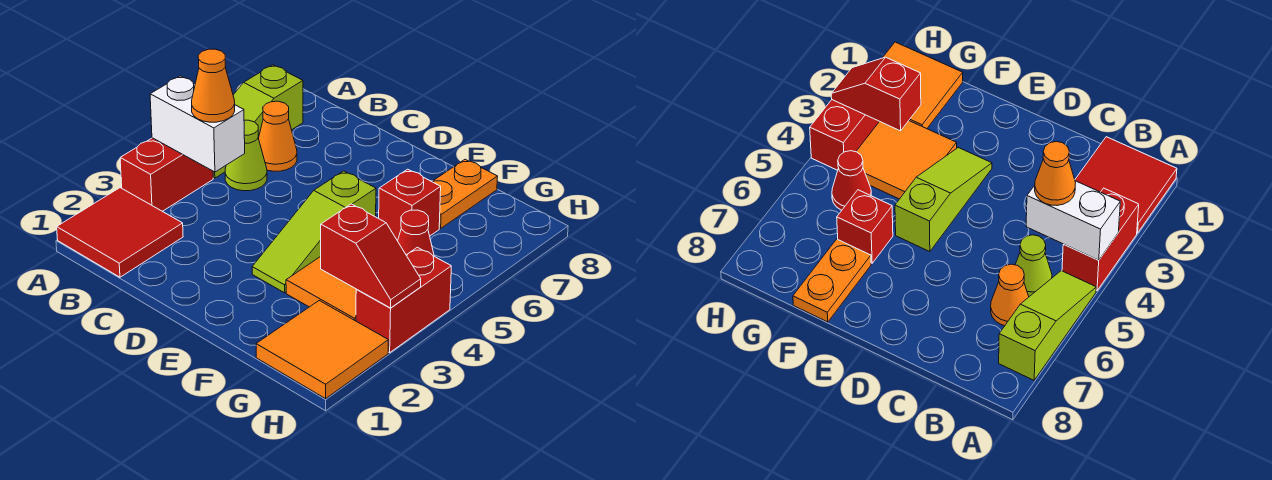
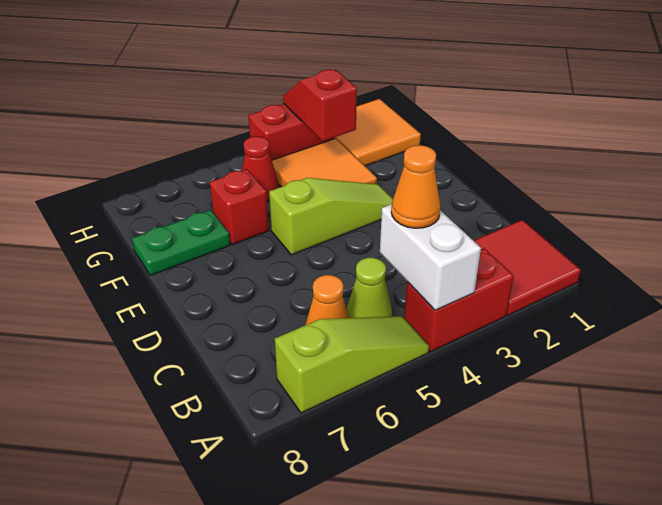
orange 1x2 plate [432,159,498,228] -> green 1x2 plate [132,210,230,275]

